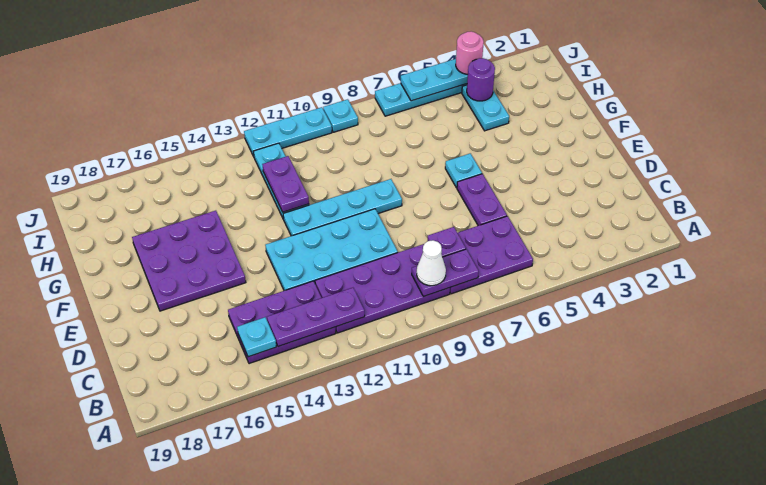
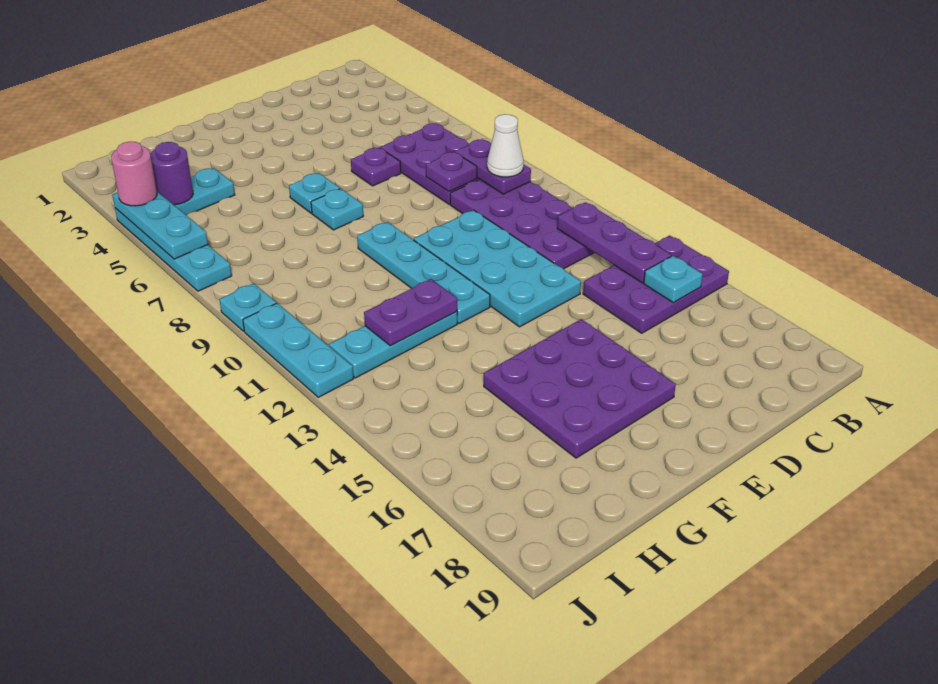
purple 2x3 plate [228,281,336,364] -> purple 2x3 plate turned to [583,235,729,333]
purple 1x2 plate [457,174,507,226] -> purple 1x1 plate [351,147,401,186]
none -> cyan 1x1 plate [311,189,363,230]

